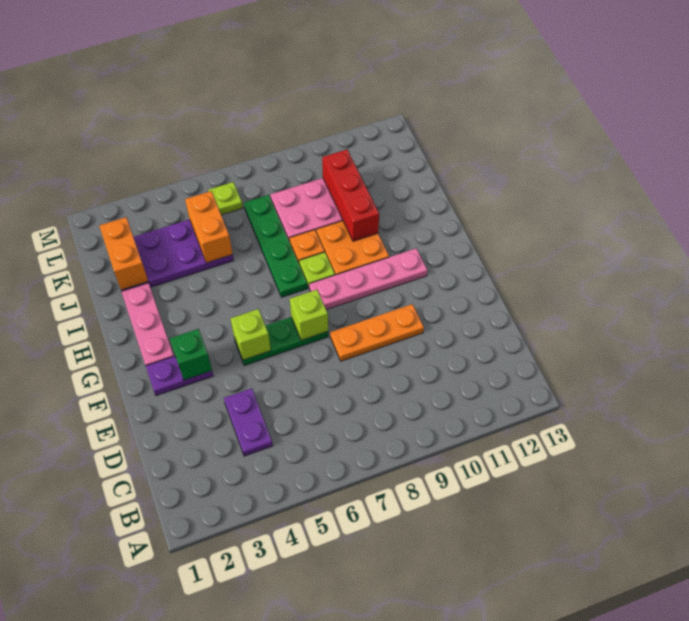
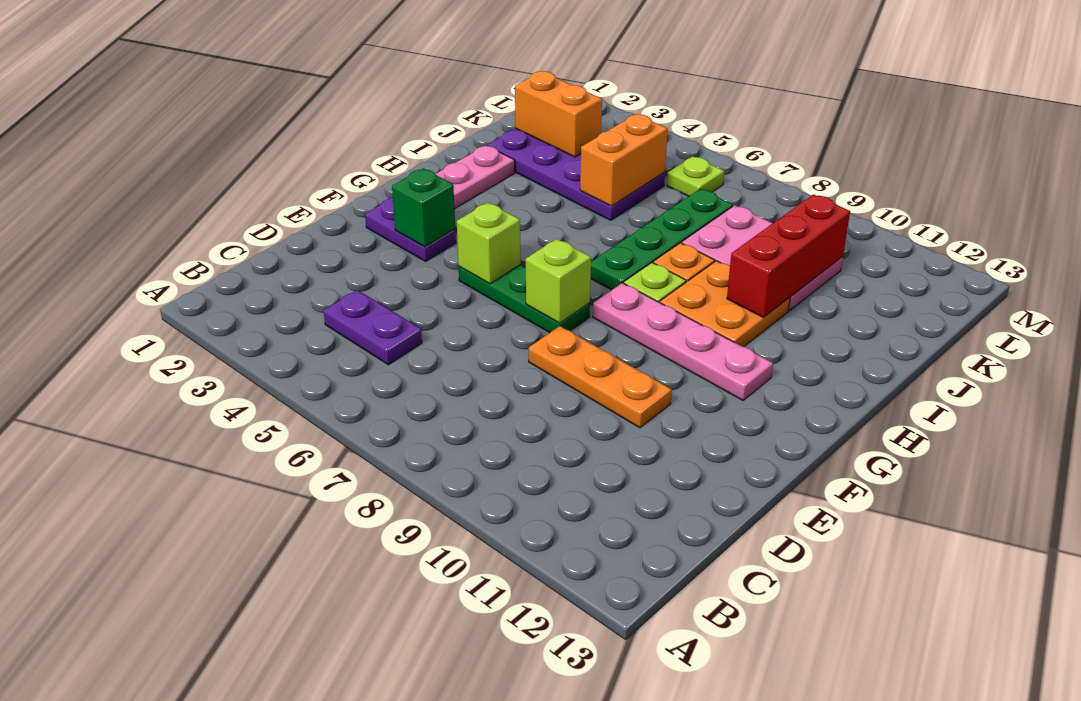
purple 1x2 plate [224,388,273,456] -> purple 1x2 plate turned to [323,290,422,365]
orange 1x2 brick [99,217,148,290] -> orange 1x2 brick turned to [515,71,602,157]

